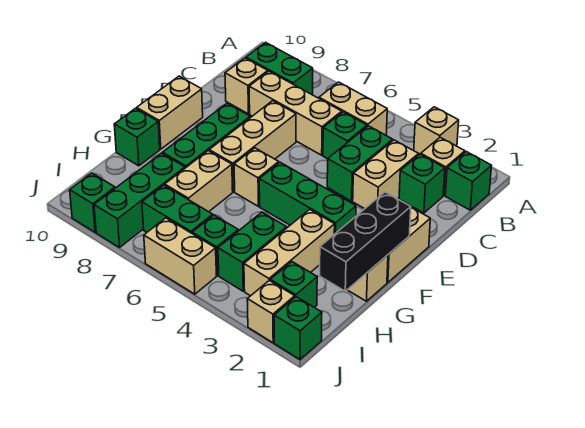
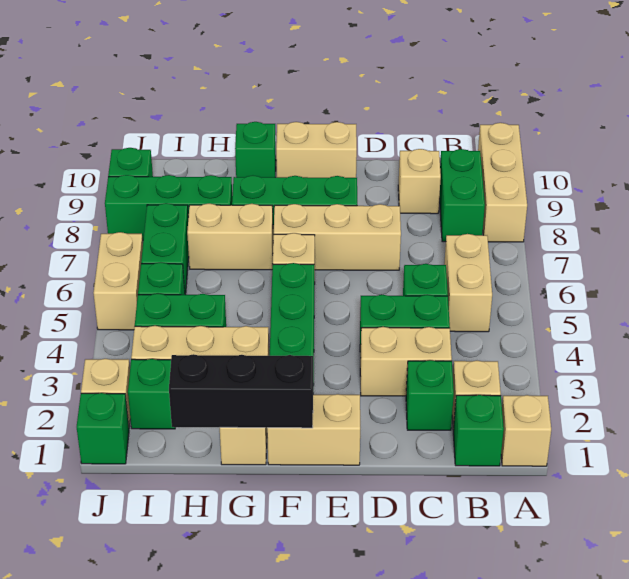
tan 1x1 brick [414,107,459,154] -> tan 1x1 brick moved to [501,395,551,466]
tan 1x3 brick [249,71,342,155] -> tan 1x3 brick moved to [478,123,527,242]

